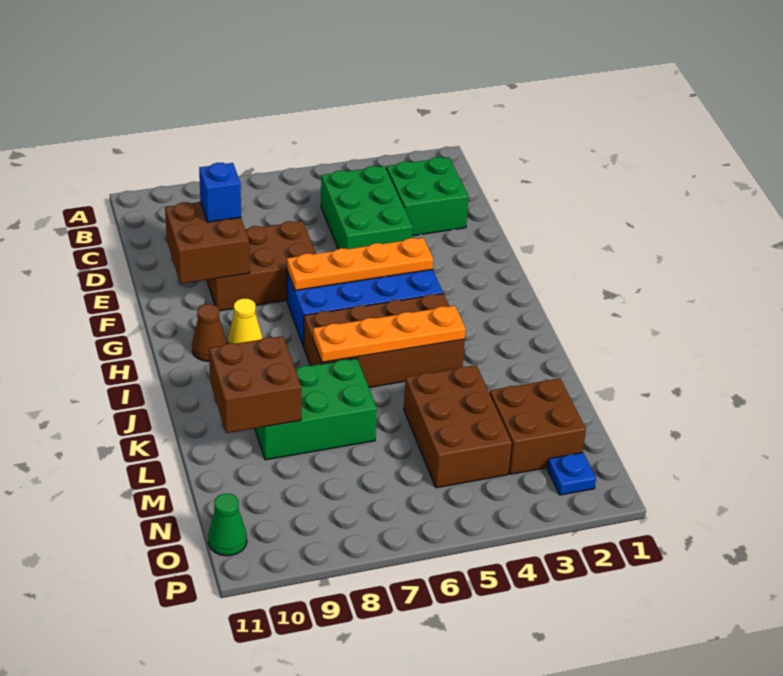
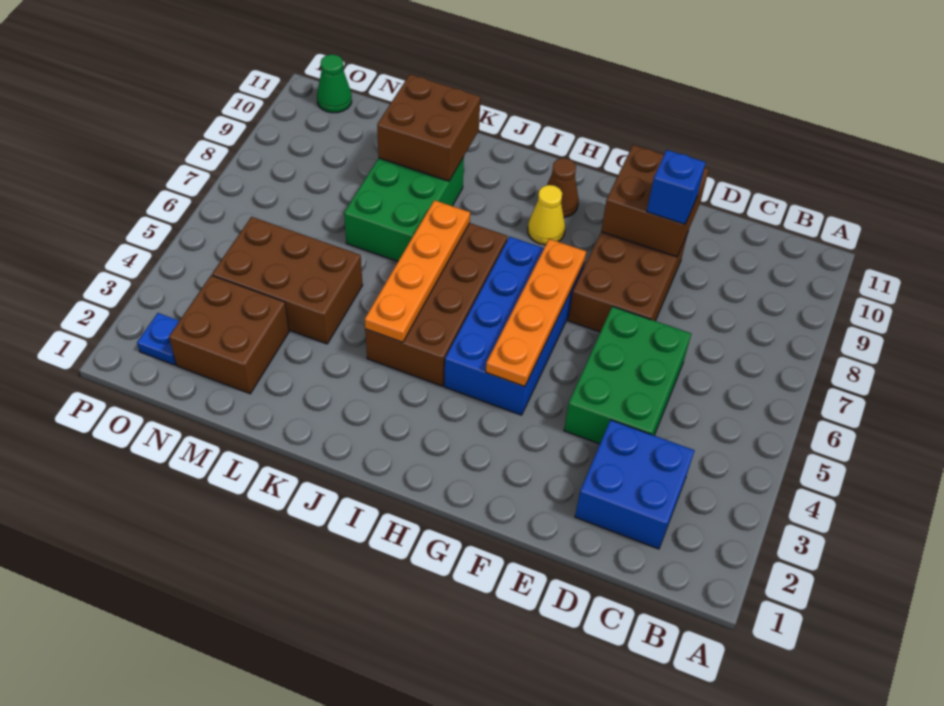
green 2x2 brick [386,157,469,236] -> blue 2x2 brick [575,420,695,549]
green 2x3 brick [321,166,413,249] -> green 2x3 brick turned to [564,306,691,444]

